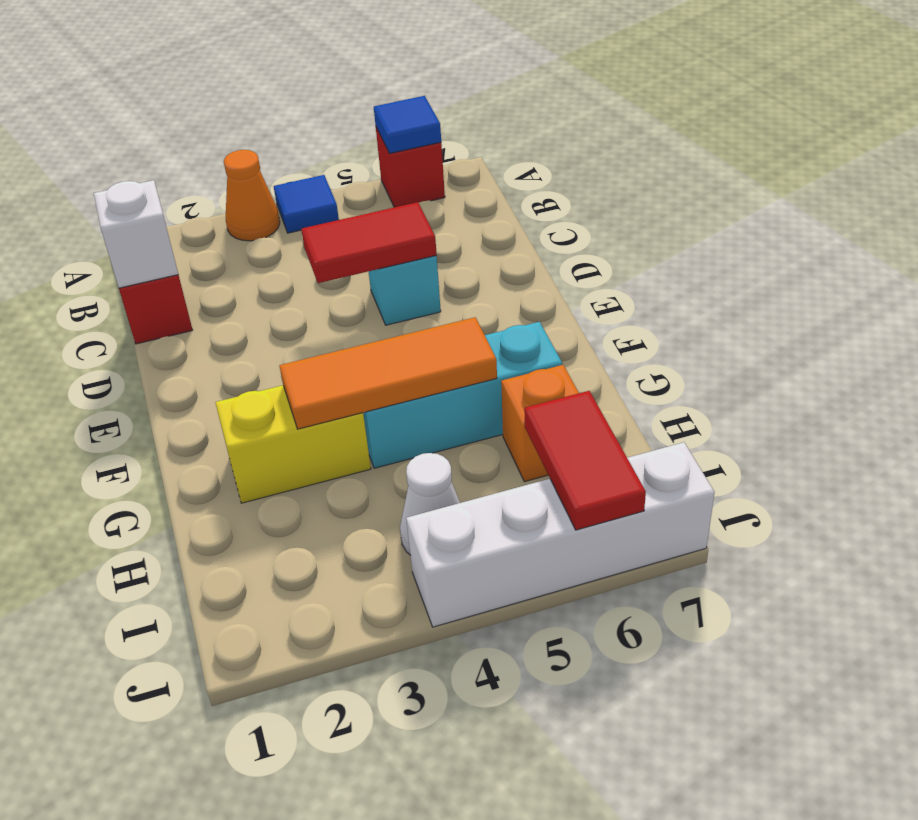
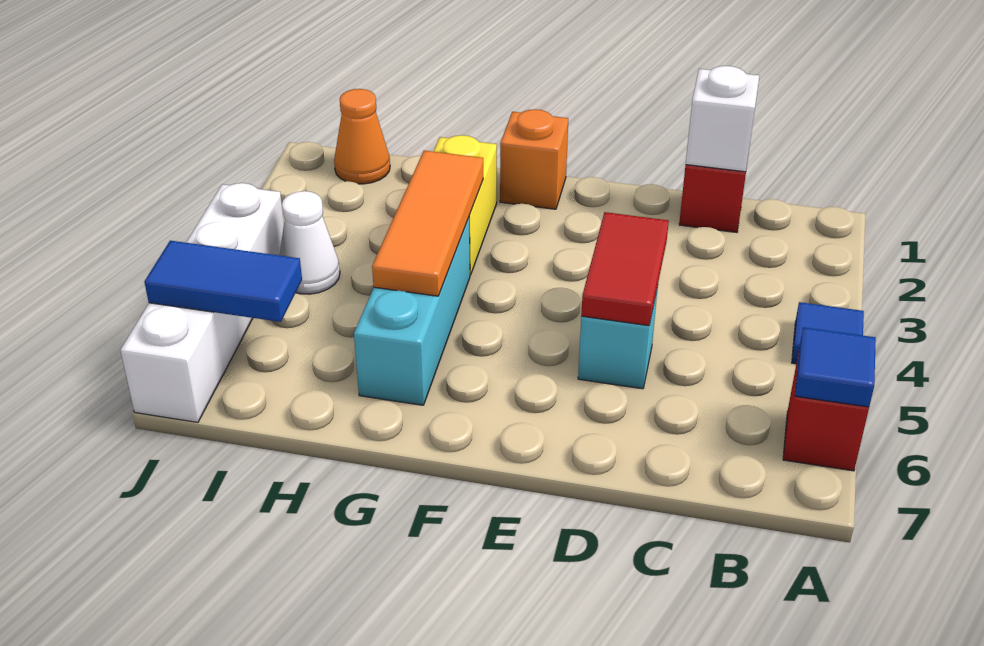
orange 1x1 cone [224,150,280,241] -> orange 1x1 cone moved to [334,89,390,184]
orange 1x1 brick [501,365,579,482] -> orange 1x1 brick moved to [500,109,568,209]
red 1x2 tile [524,391,646,530] -> blue 1x2 tile [144,241,302,322]

